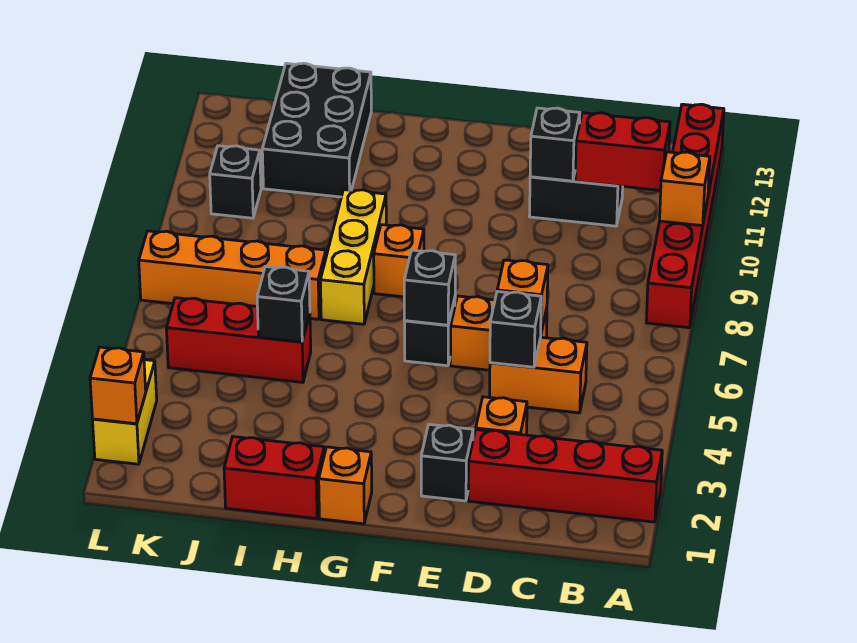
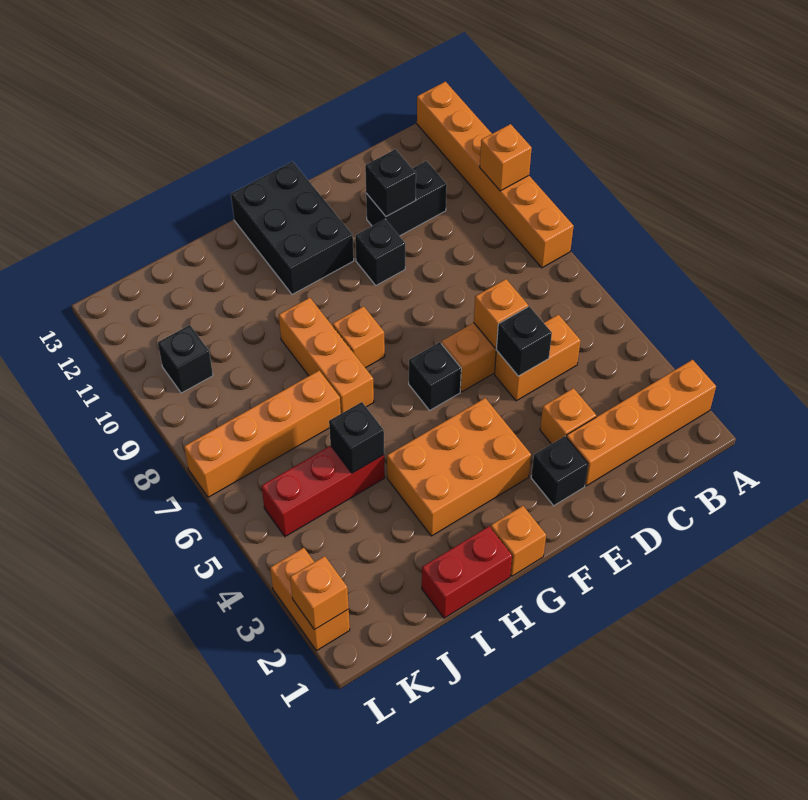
red 1x4 brick [468,430,662,522] -> orange 1x4 brick [567,360,716,486]
red 1x6 brick [646,104,724,328] -> orange 1x6 brick [417,82,574,268]
red 1x2 brick [575,113,670,190] -> none
none -> orange 2x3 brick [387,398,531,536]
black 1x1 brick [404,250,455,325] -> black 1x1 brick moved to [355,219,405,285]
yellow 1x3 brick [321,190,386,324] -> orange 1x3 brick [279,298,374,414]
black 2x3 brick [262,63,371,197] -> black 2x3 brick moved to [231,161,354,295]
yellow 1x2 brick [93,360,157,464] -> orange 1x2 brick [270,548,350,651]

